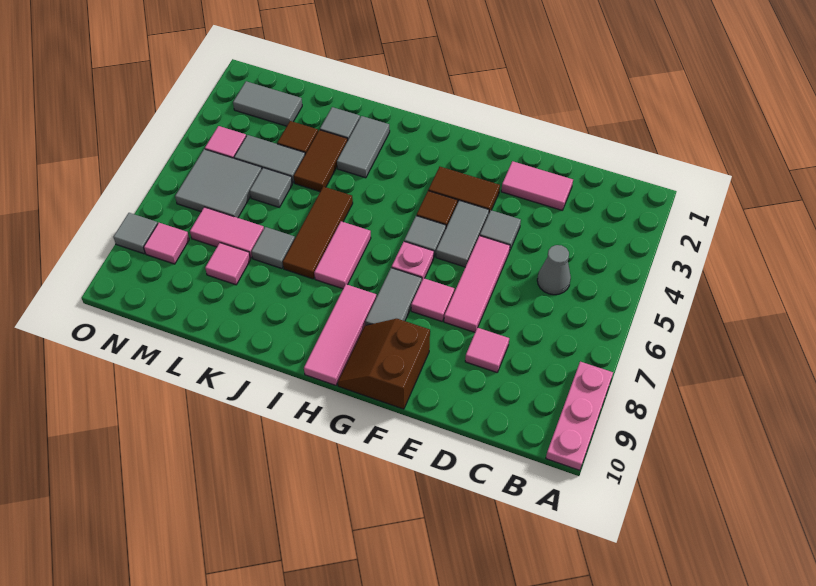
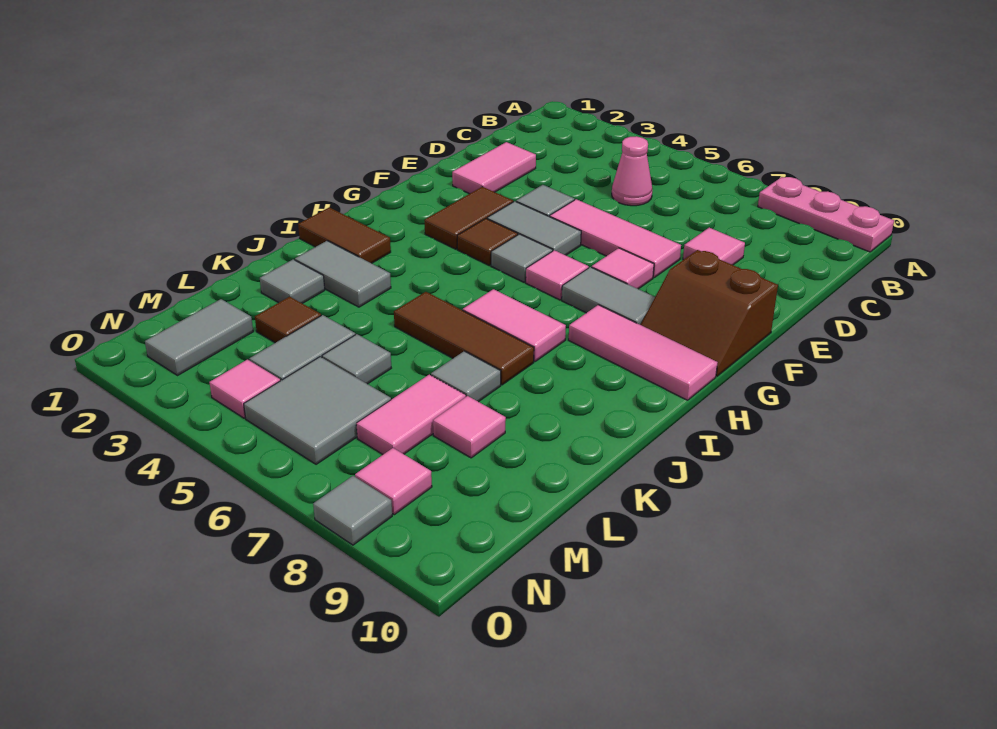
grey 1x1 cone [537,245,571,295] -> pink 1x1 cone [612,136,652,206]
pink 1x1 plate [392,242,434,280] -> pink 1x1 tile [526,250,589,300]
brown 1x2 tile [294,130,348,192] -> brown 1x2 tile moved to [298,207,391,263]

